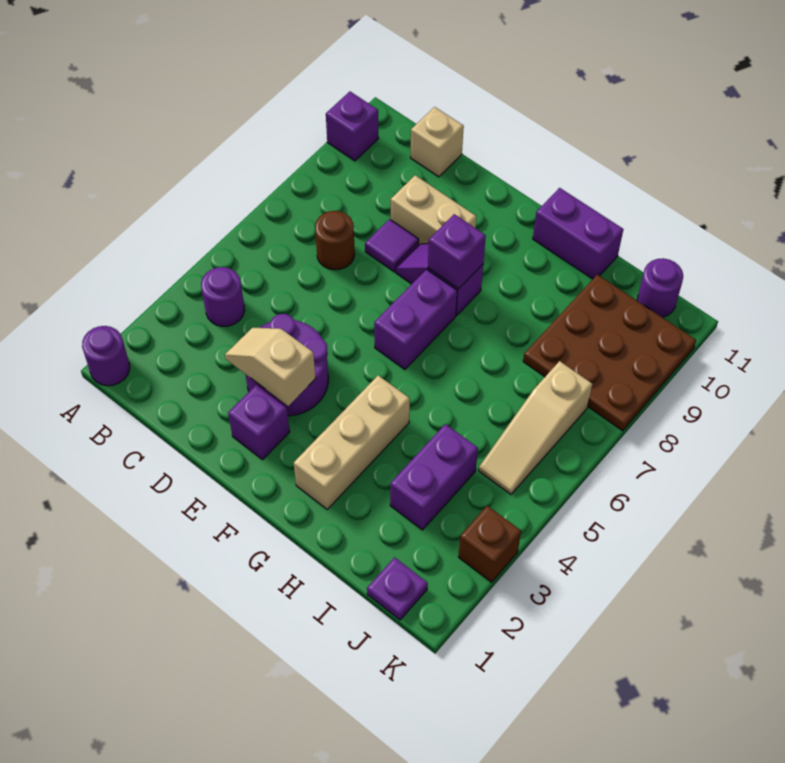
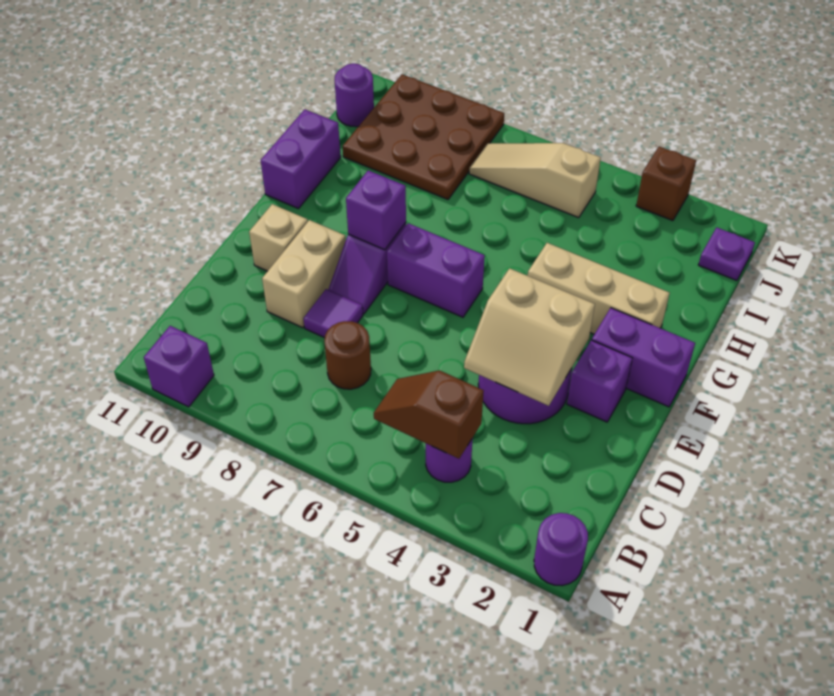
none -> brown 1x2 slope [374,370,484,459]
tan 1x1 brick [411,107,464,177] -> tan 1x1 brick moved to [249,204,308,271]
tan 1x2 slope [225,328,316,406] -> tan 2x2 slope [464,268,595,406]
purple 1x2 brick [390,424,478,530] -> purple 1x2 brick moved to [592,308,695,407]
tan 1x3 slope [479,361,592,494] -> tan 1x3 slope turned to [469,143,601,218]

